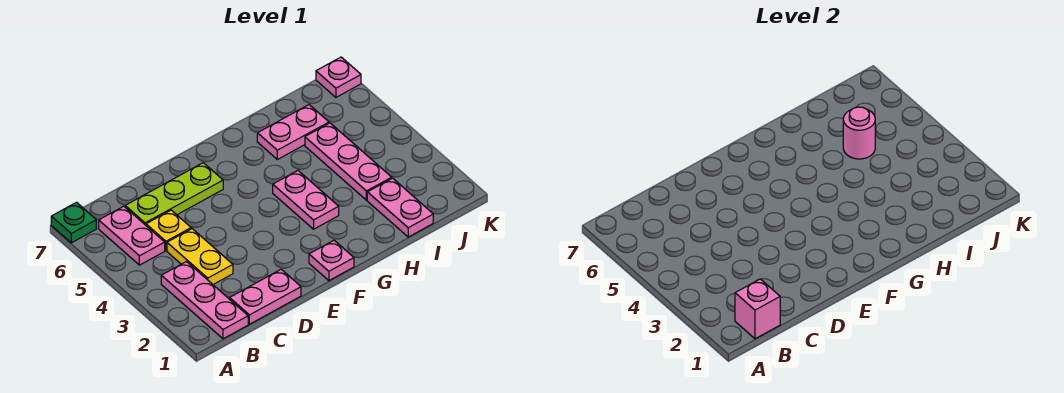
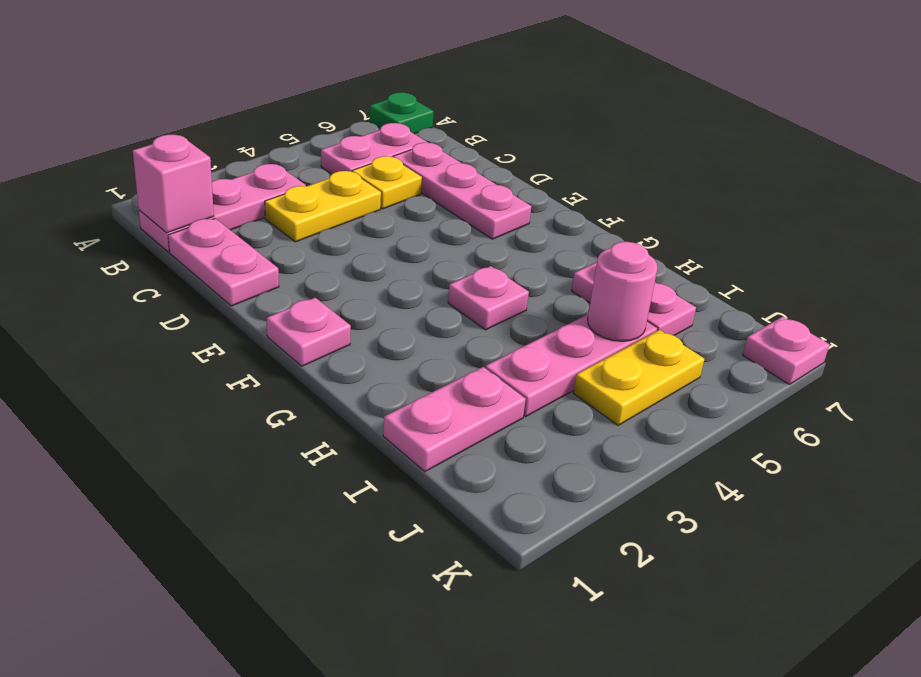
lime 1x3 plate [125,163,223,225] -> pink 1x3 plate [393,143,531,239]
pink 1x2 plate [273,171,339,229] -> pink 1x1 plate [448,266,529,330]
none -> yellow 1x2 plate [574,330,704,425]

